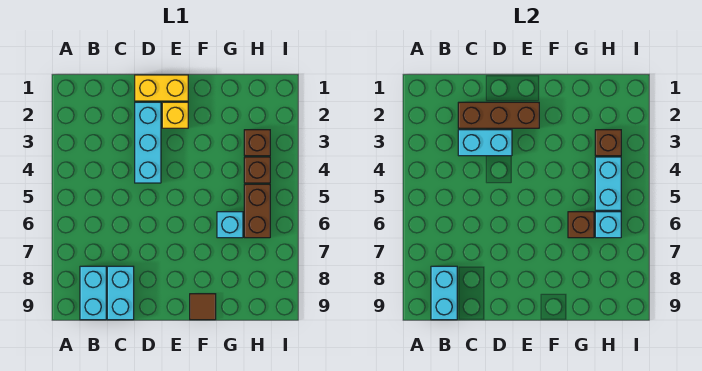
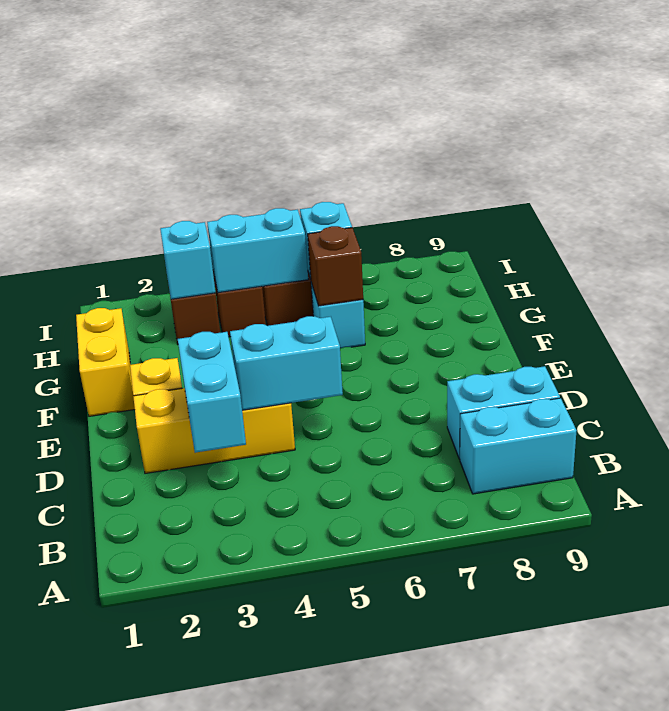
cyan 1x2 brick [431,266,457,320] -> cyan 1x2 brick moved to [230,316,343,411]
brown 1x3 brick [458,102,539,128] -> none
yellow 1x2 brick [135,75,188,101] -> yellow 1x2 brick moved to [76,308,135,416]
cyan 1x3 brick [135,102,161,183] -> yellow 1x3 brick [133,388,295,473]
brown 1x1 tile [190,294,216,320] -> none
brown 1x1 brick [595,130,621,156] -> cyan 1x1 brick [160,221,216,299]

